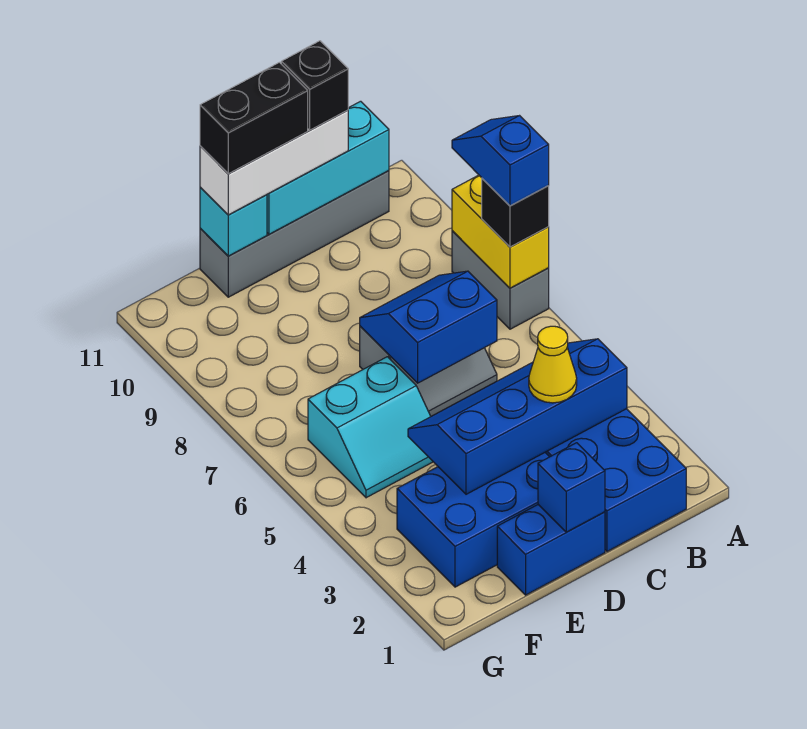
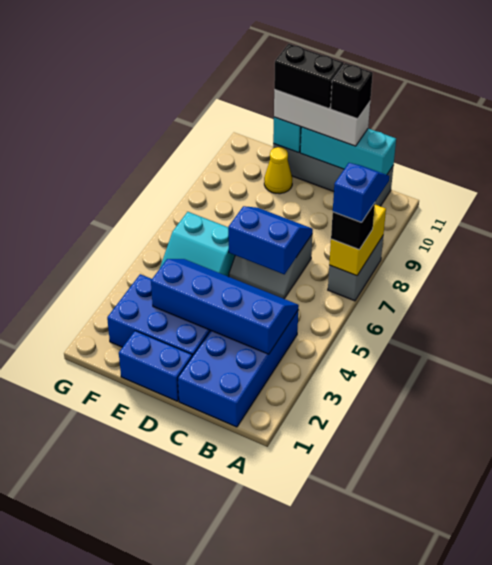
yellow 1x1 cone [529,326,577,403] -> yellow 1x1 cone moved to [264,147,292,194]
blue 1x1 brick [538,443,605,532] -> none

